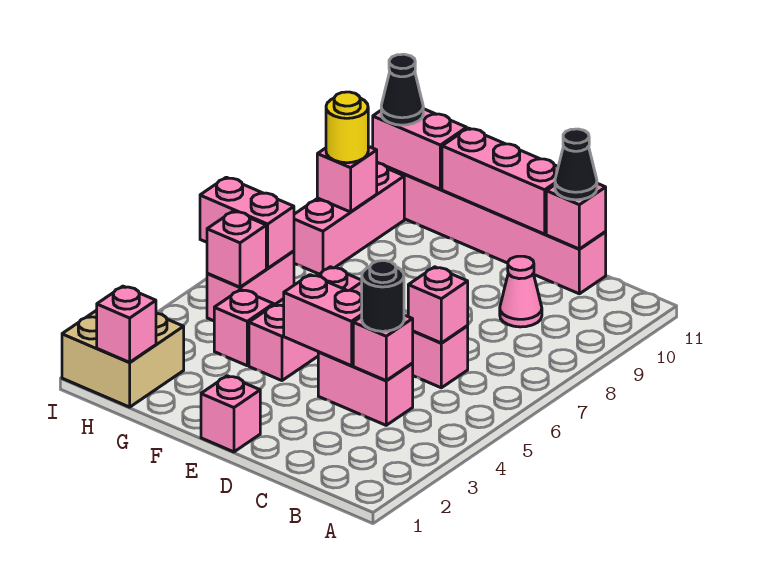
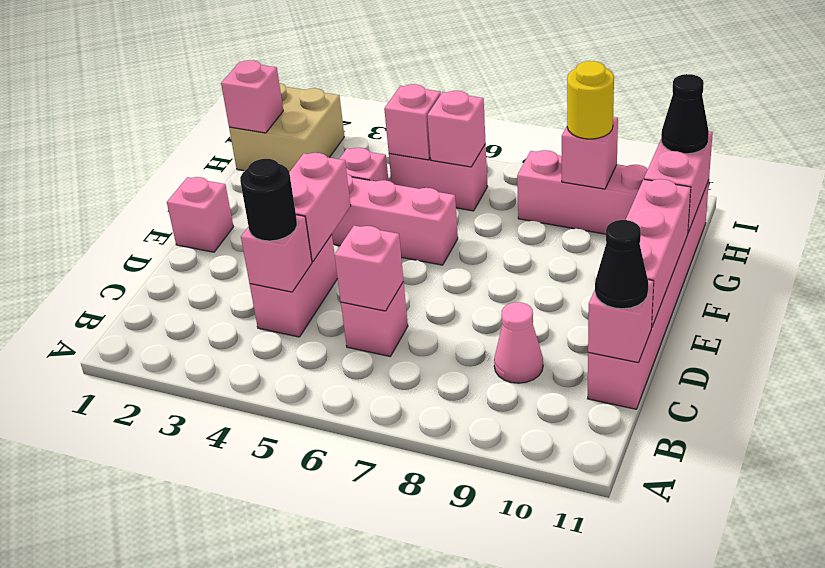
pink 1x2 brick [200,177,294,268] -> pink 1x1 brick [427,91,486,167]

